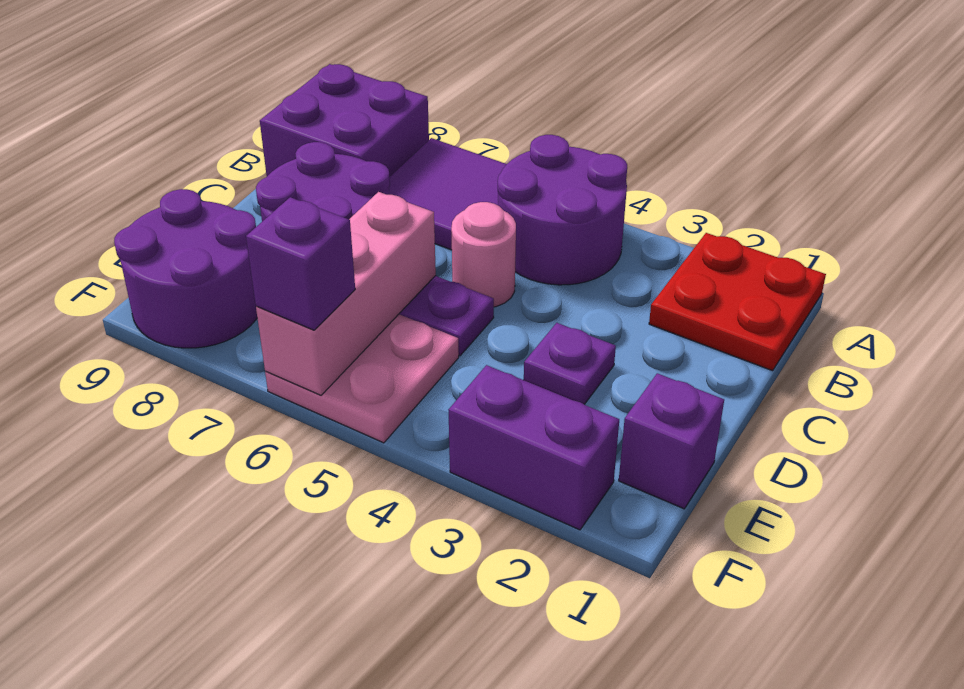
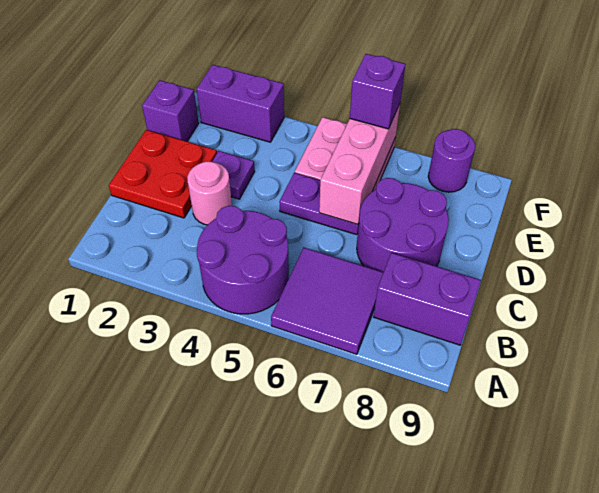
red 2x2 plate [649,233,826,371] -> red 2x2 plate moved to [109,130,217,218]
purple 2x2 brick [260,64,429,177] -> purple 1x2 brick [374,253,481,345]
pink 1x1 round brick [451,202,516,307] -> pink 1x1 round brick moved to [187,161,232,225]
purple 2x2 round brick [114,189,257,348] -> purple 1x1 round brick [428,129,475,192]

